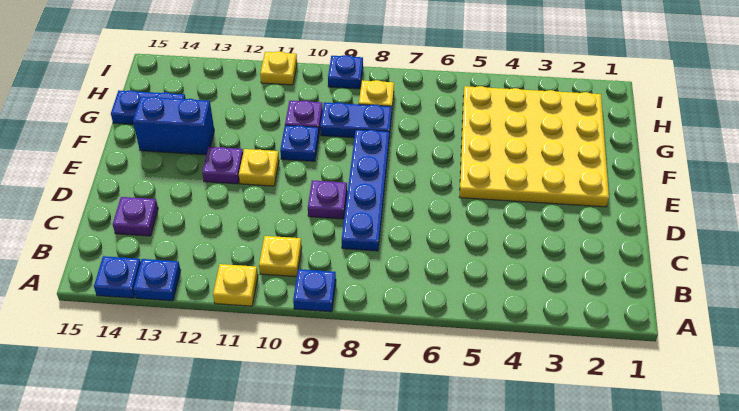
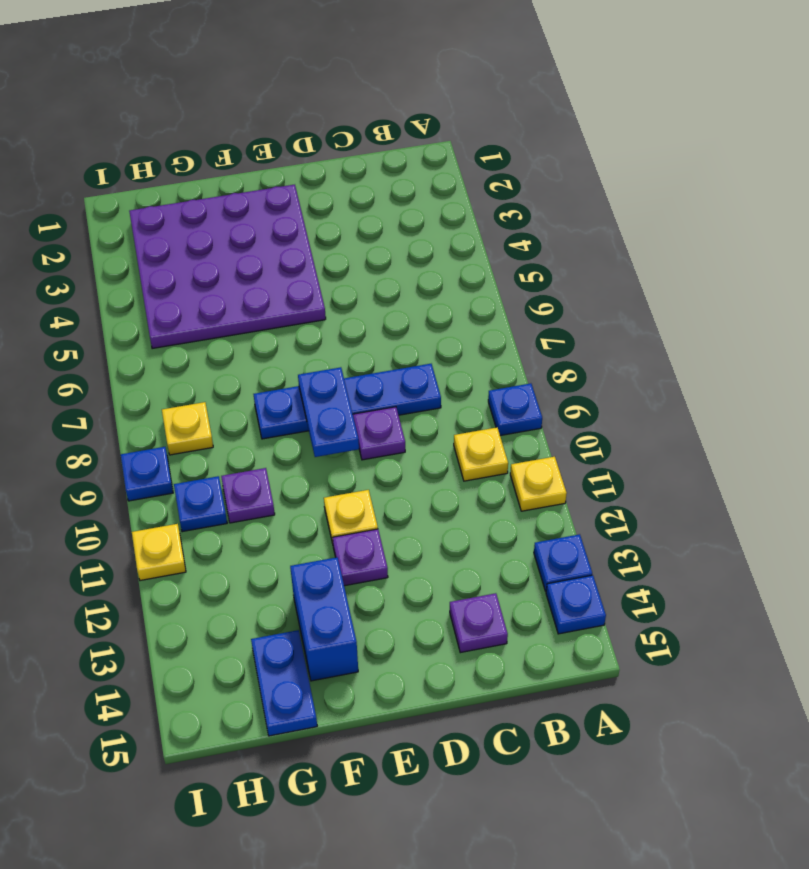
yellow 4x4 plate [460,86,609,207] -> purple 4x4 plate [129,185,326,349]
blue 1x1 plate [280,125,319,161] -> blue 1x1 plate moved to [174,476,227,532]
blue 1x2 plate [320,102,392,138] -> blue 1x2 plate moved to [298,367,359,457]

